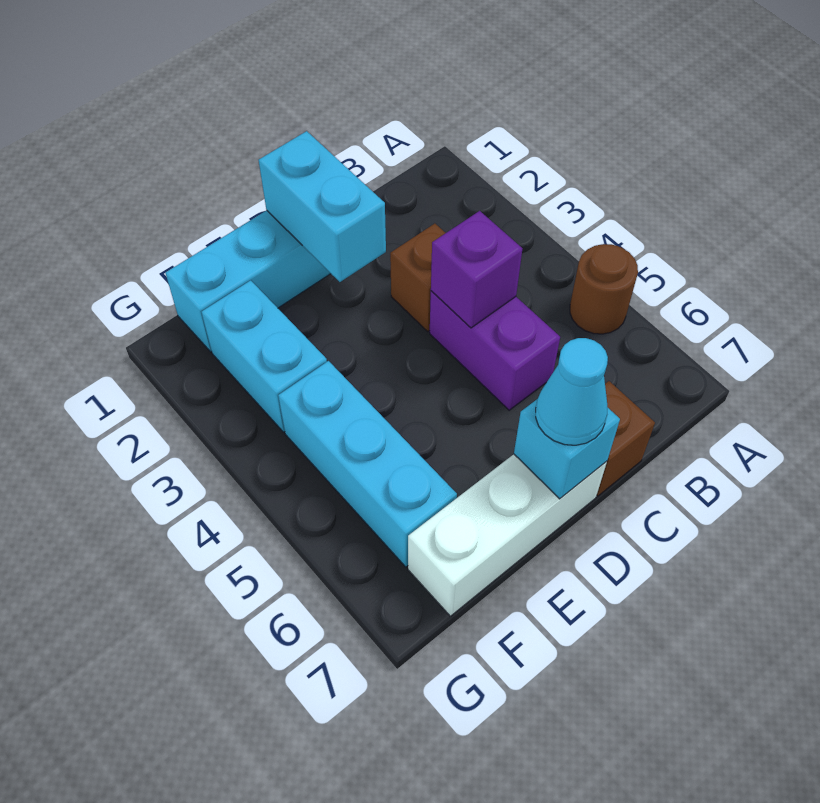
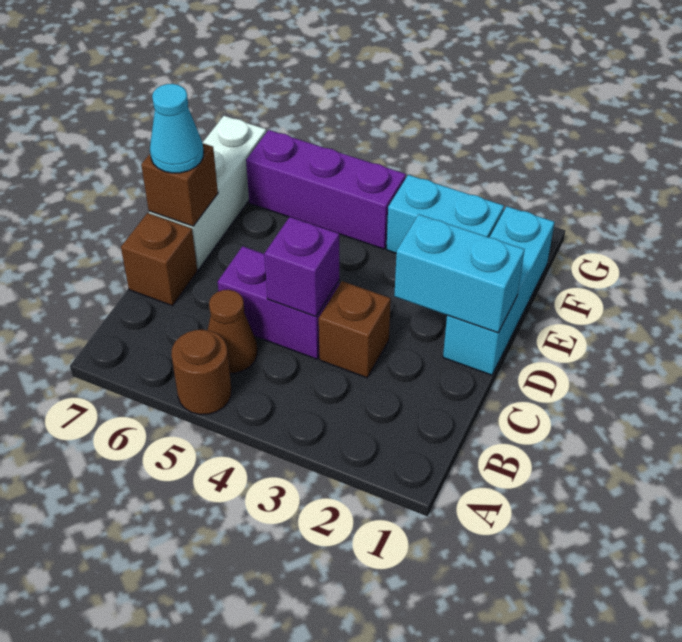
none -> brown 1x1 cone [208,290,257,373]
cyan 1x1 brick [514,400,620,499] -> brown 1x1 brick [141,143,218,226]
cyan 1x3 brick [278,361,457,567] -> purple 1x3 brick [246,130,406,249]

